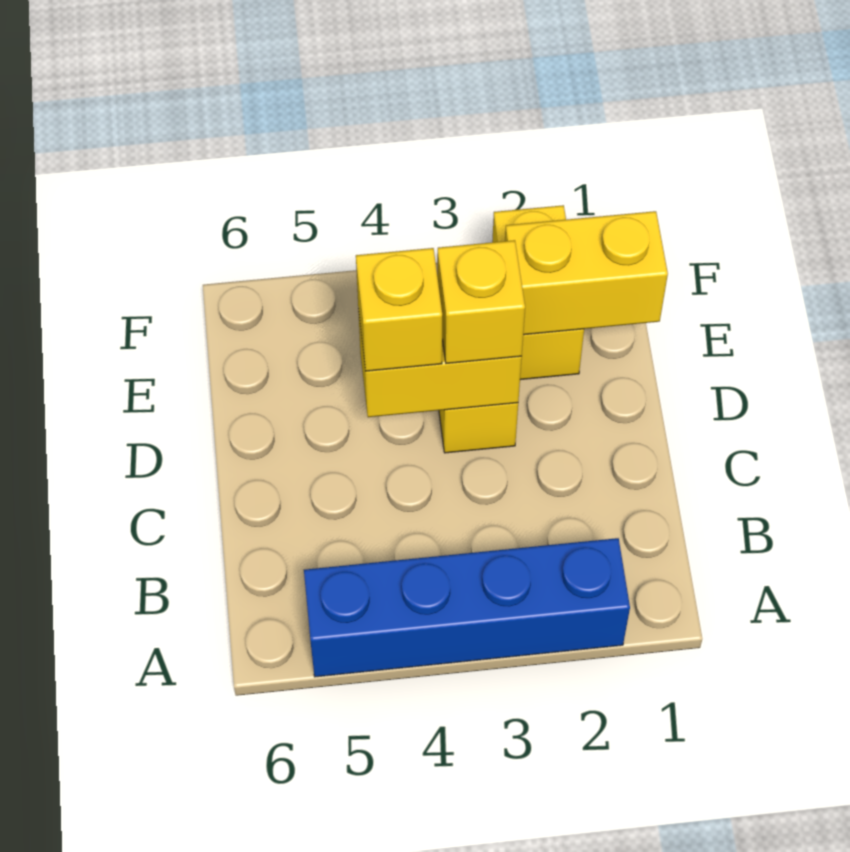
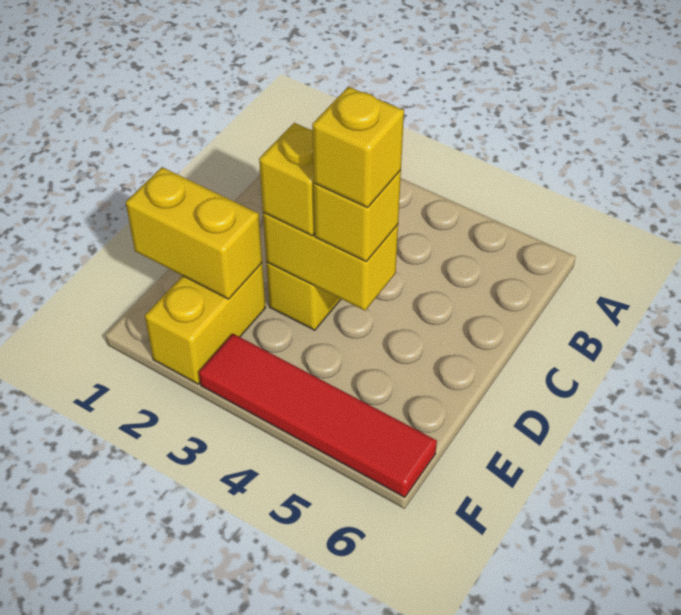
blue 1x4 brick [304,538,630,677] -> none
none -> yellow 1x1 brick [312,87,404,208]
none -> red 1x4 tile [199,334,437,497]

